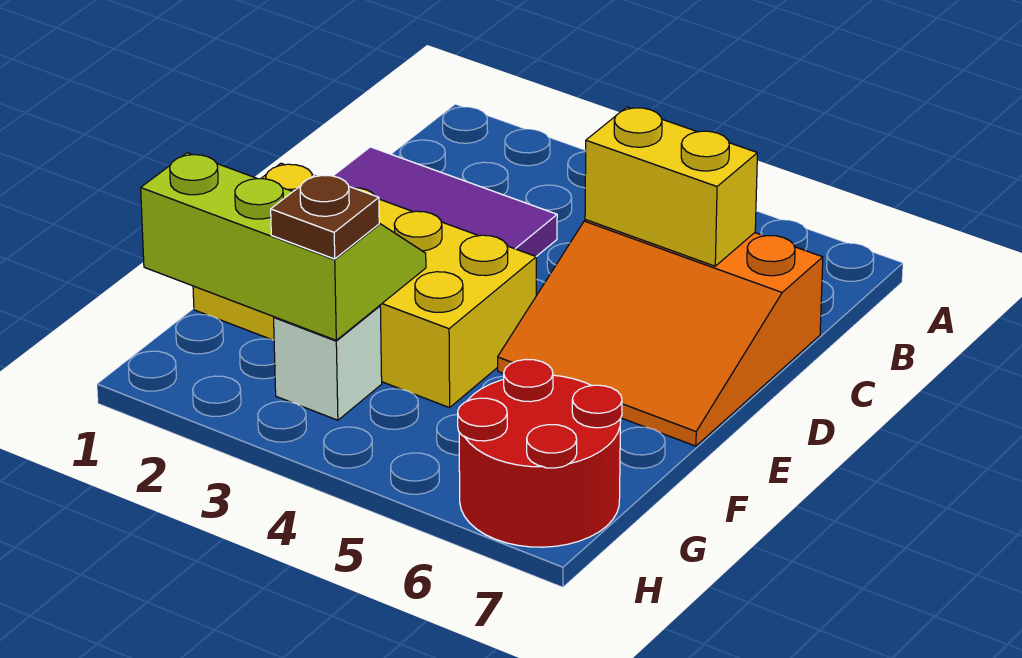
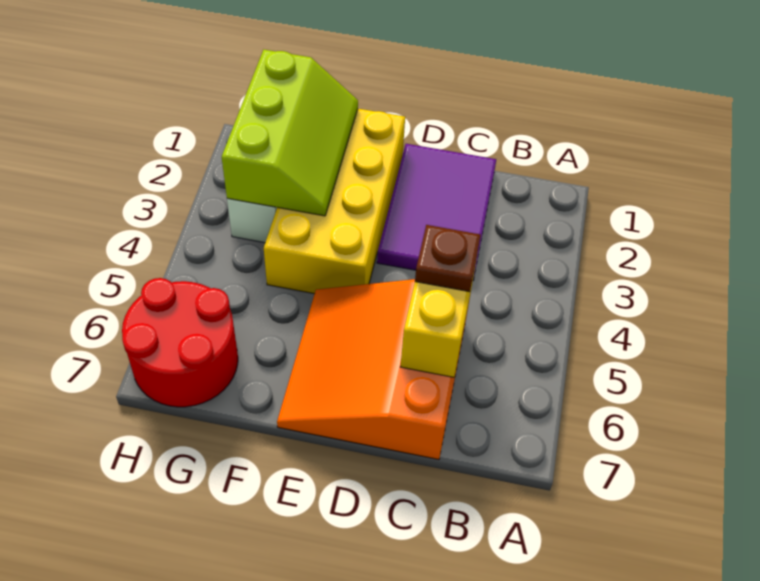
brown 1x1 plate [271,174,379,259] -> brown 1x1 plate moved to [415,225,481,292]

